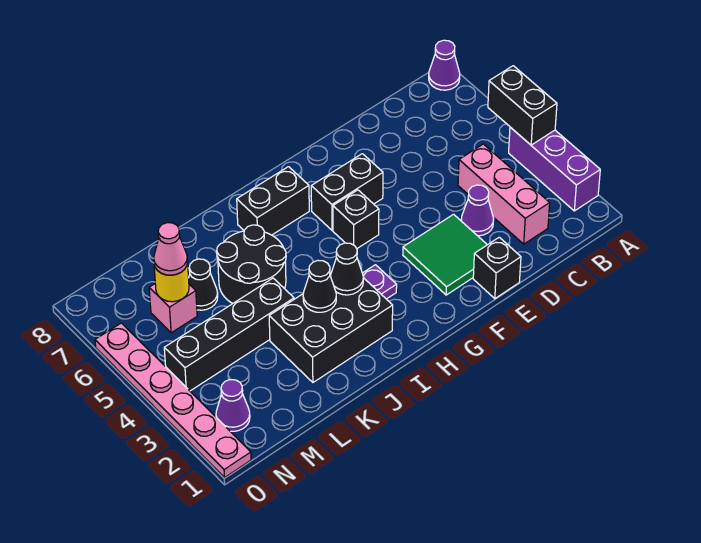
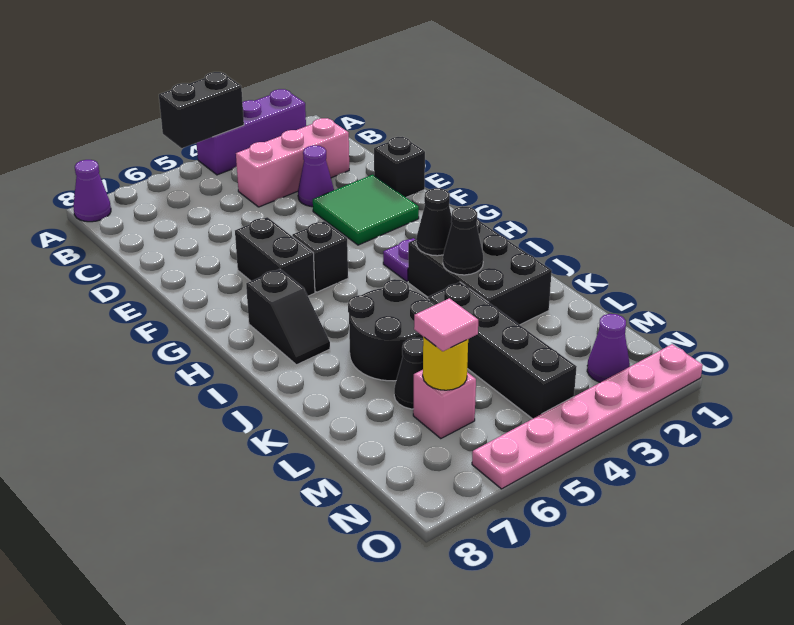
black 1x2 brick [237,167,309,235] -> black 1x2 slope [246,269,330,365]
pink 1x1 cone [154,223,188,275] -> pink 1x1 tile [414,298,478,351]

